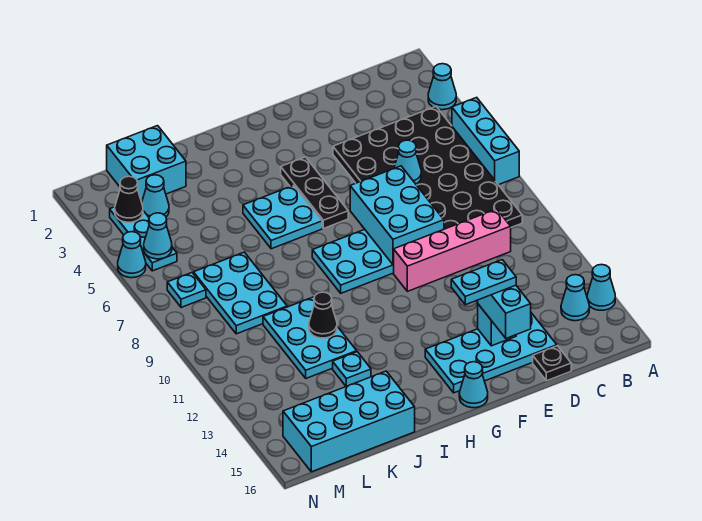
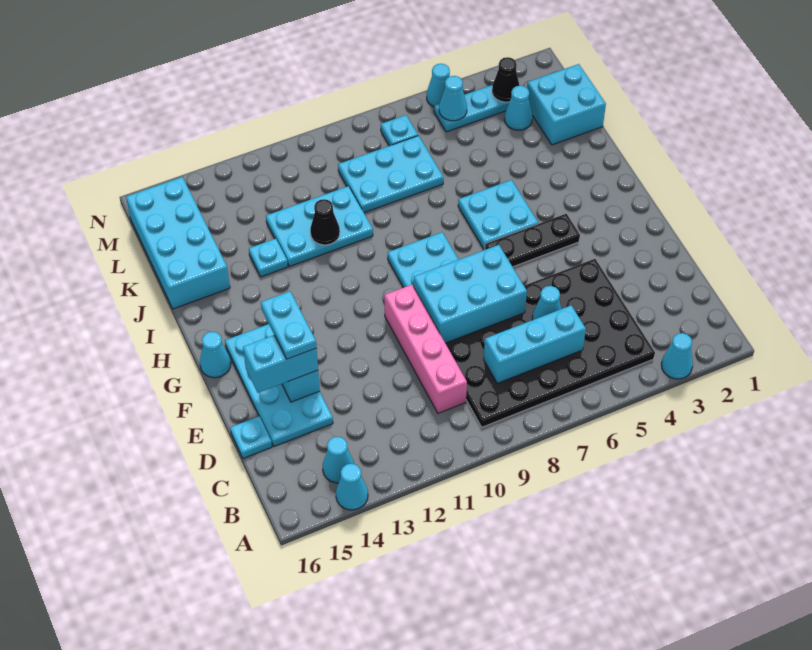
cyan 1x3 brick [452,97,519,185] -> cyan 1x3 brick moved to [484,305,586,383]
black 1x1 plate [533,346,571,381] -> cyan 1x1 plate [230,416,272,458]

